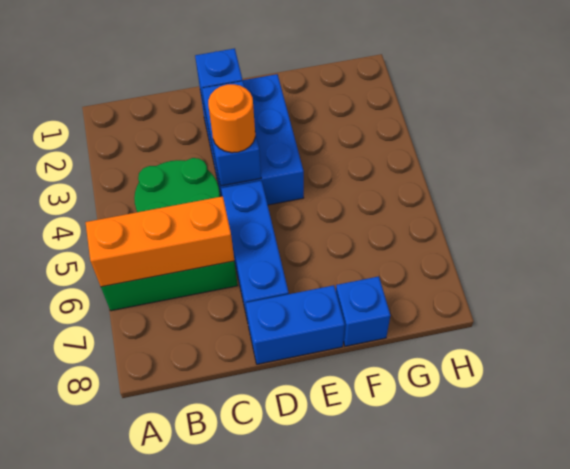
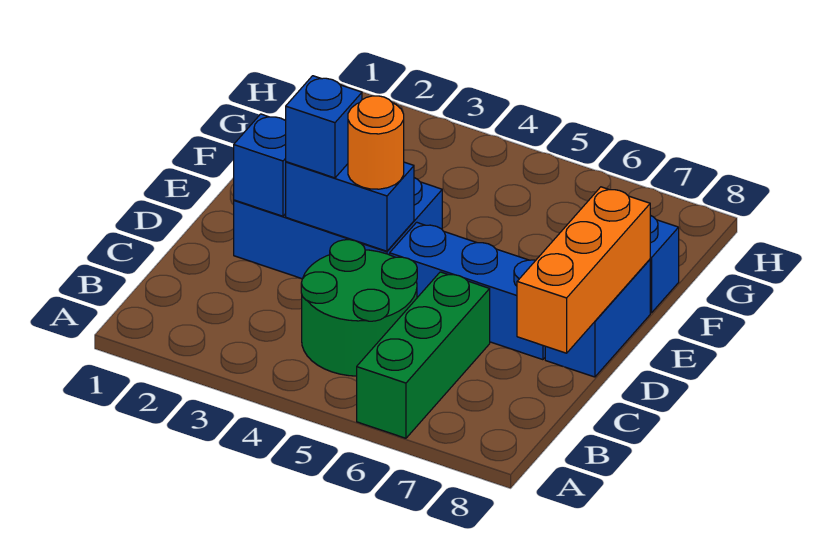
orange 1x3 brick [85,196,234,287] -> orange 1x3 brick moved to [517,187,650,353]
none -> blue 1x1 brick [286,76,362,178]

